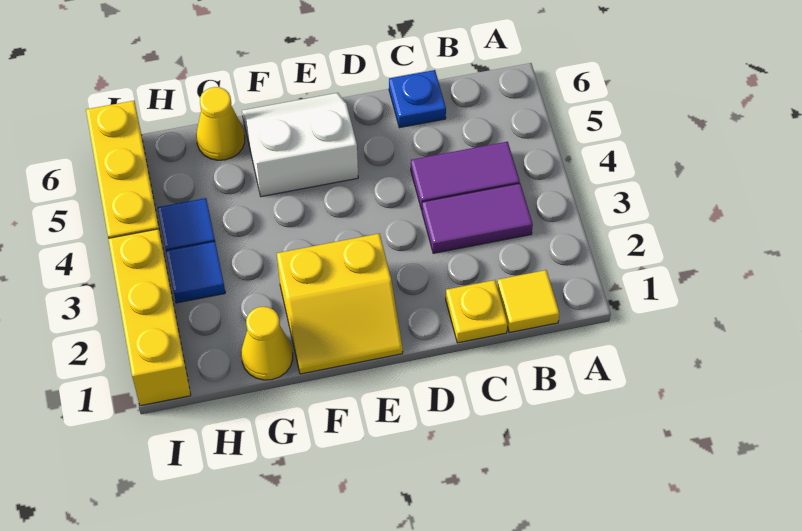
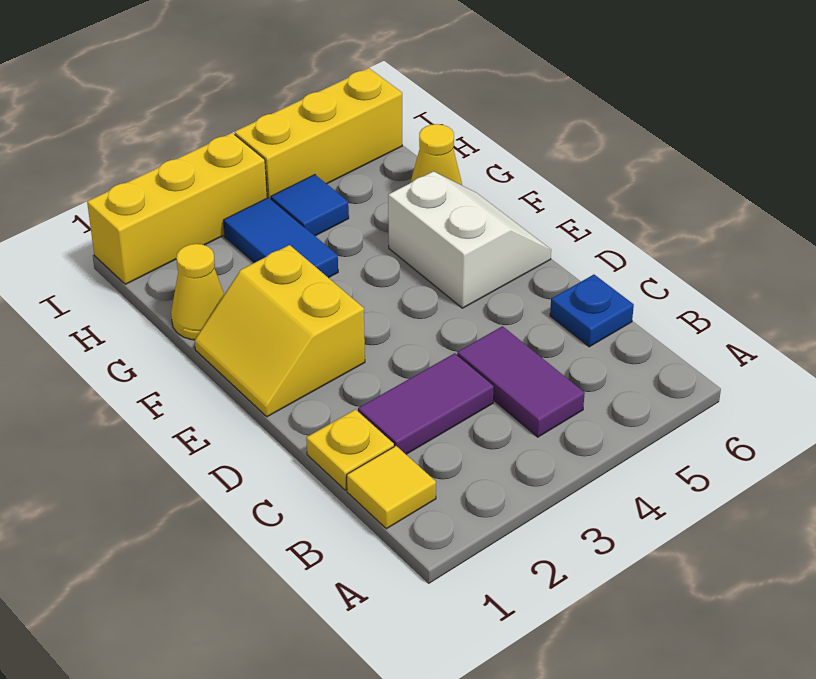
purple 1x2 tile [422,183,533,253] -> purple 1x2 tile turned to [358,353,494,454]
blue 1x1 tile [166,241,225,303] -> blue 1x2 tile [223,198,338,278]

